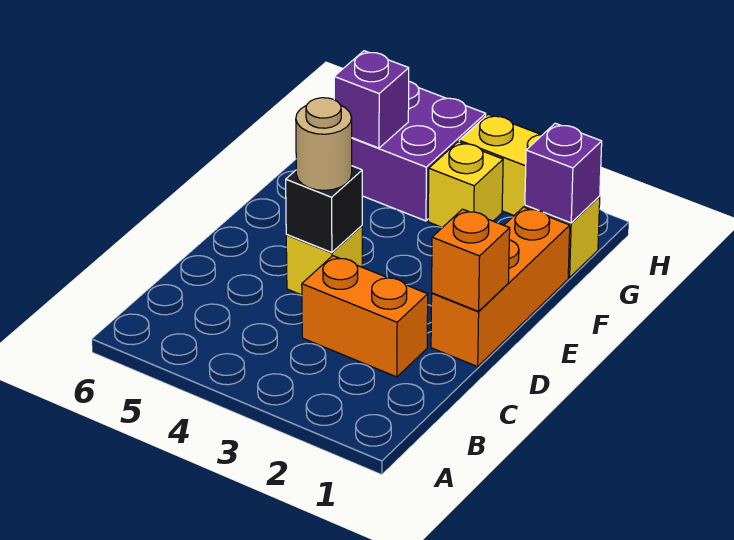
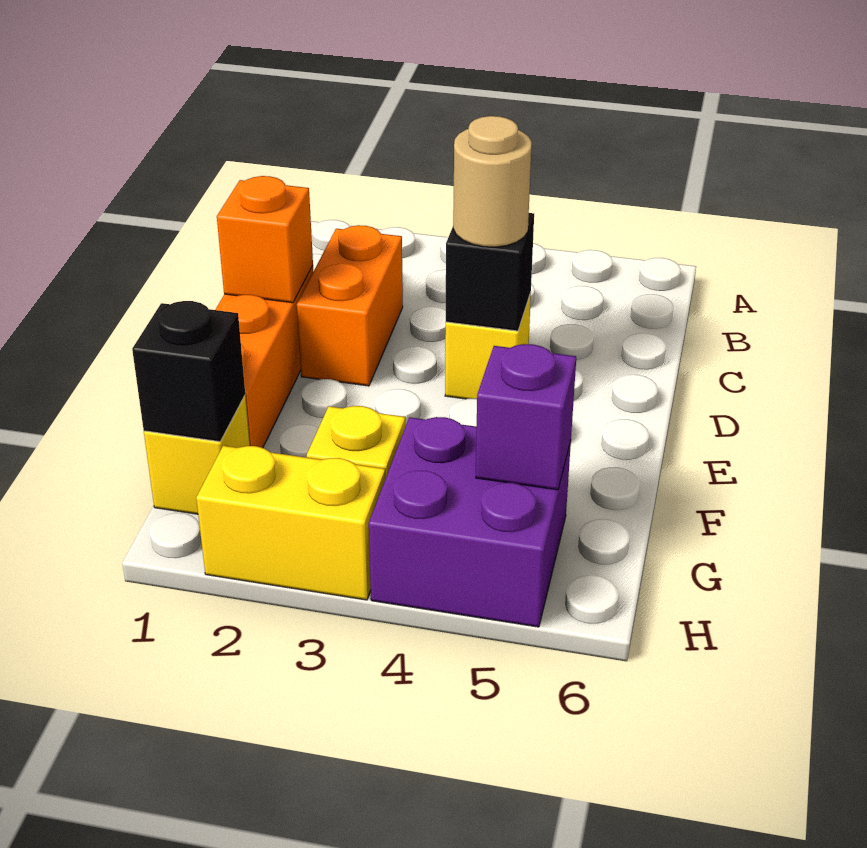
orange 1x2 brick [302,256,428,377] -> orange 1x2 brick turned to [297,225,403,386]
purple 1x1 brick [525,123,602,223] -> black 1x1 brick [132,301,245,442]

